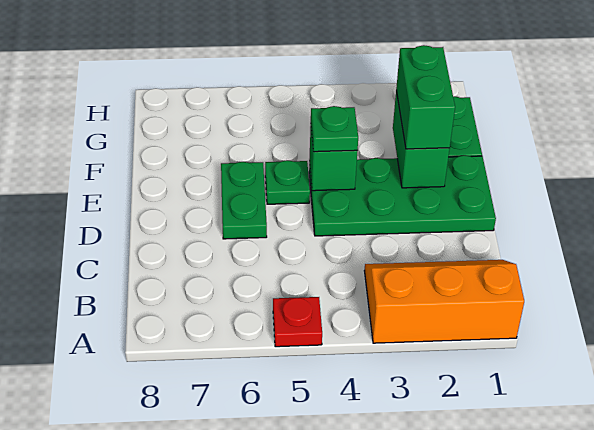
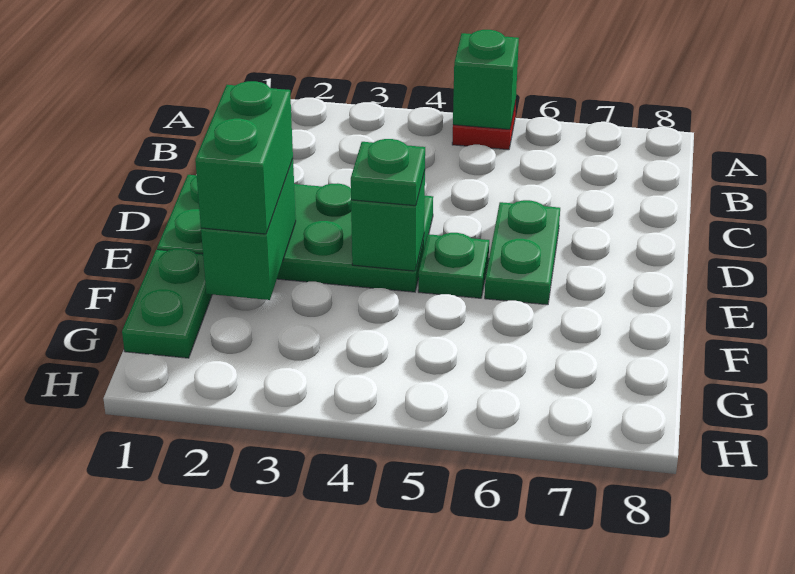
orange 2x3 slope [364,260,524,343] -> none
none -> green 1x1 brick [453,30,519,129]

